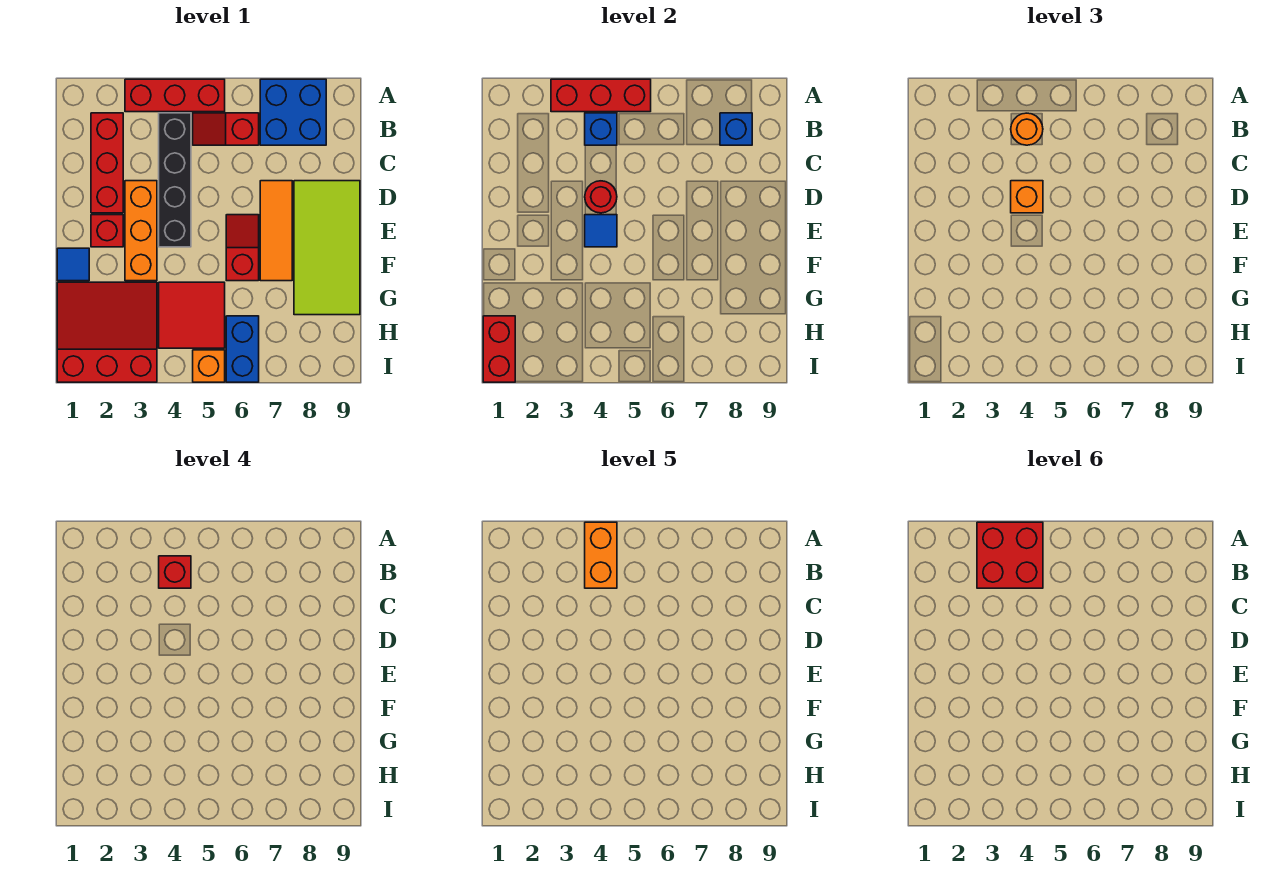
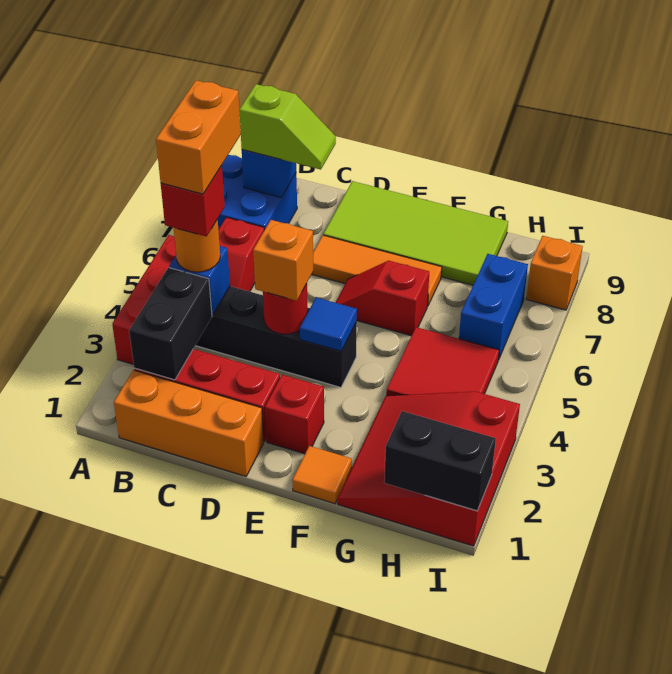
red 1x3 brick [551,79,651,112] -> none
red 2x2 brick [977,522,1043,588] -> none
orange 1x2 brick [585,522,617,588] -> orange 1x2 brick turned to [156,80,241,194]
none -> black 1x2 brick [129,268,212,380]
none -> lime 1x2 slope [239,84,336,170]
orange 1x3 brick [125,181,157,281] -> orange 1x3 brick moved to [114,370,264,476]
blue 1x1 tile [57,248,89,281] -> orange 1x1 tile [292,446,352,504]
red 1x2 brick [483,316,515,382] -> black 1x2 brick [384,411,496,511]
blue 1x2 brick [226,316,259,382] -> blue 1x2 brick turned to [459,254,528,360]
orange 1x1 brick [193,350,225,382] -> orange 1x1 brick moved to [526,236,583,310]

